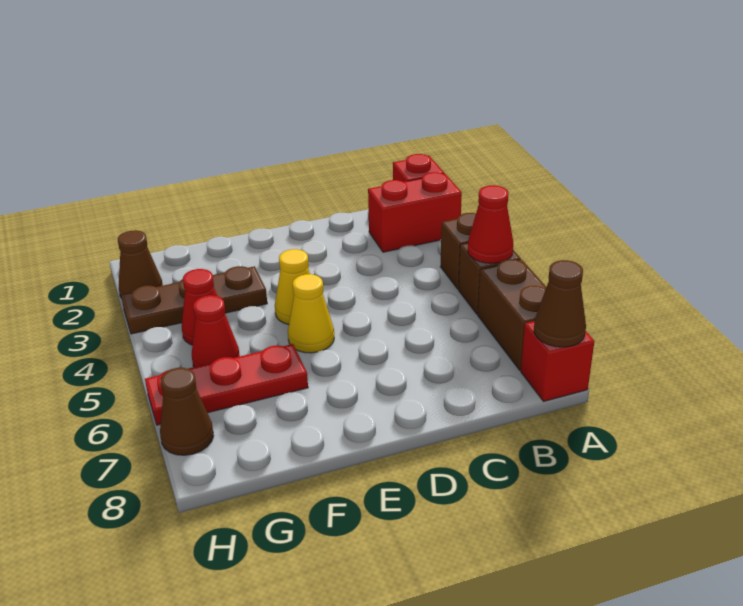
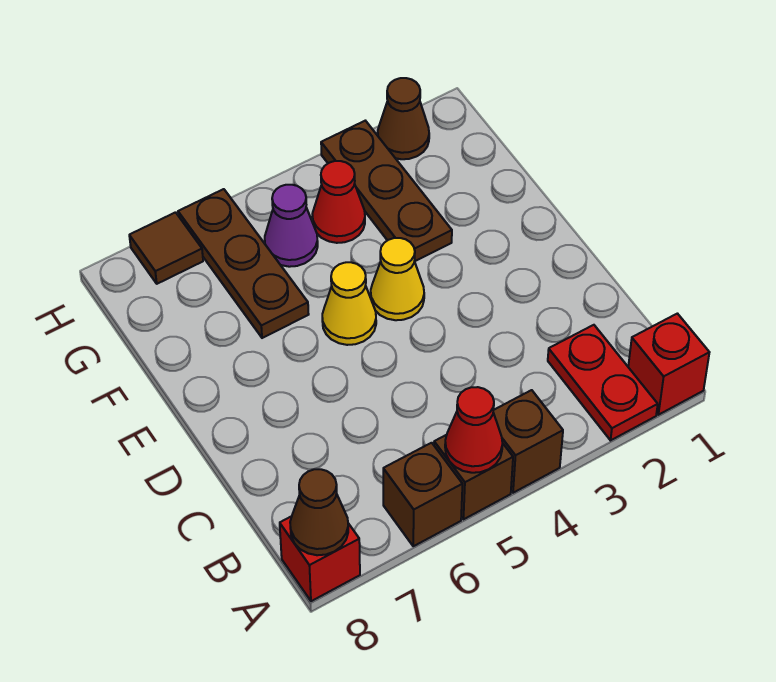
red 1x2 brick [368,172,462,252] -> red 1x2 plate [548,325,658,440]
brown 1x2 brick [478,259,546,370] -> brown 1x1 brick [383,443,462,546]
red 1x3 plate [145,344,308,425] -> brown 1x3 plate [178,189,309,338]
red 1x1 cone [192,295,240,367] -> purple 1x1 cone [265,185,318,267]
brown 1x1 cone [160,368,214,455] -> brown 1x1 tile [129,212,203,284]

